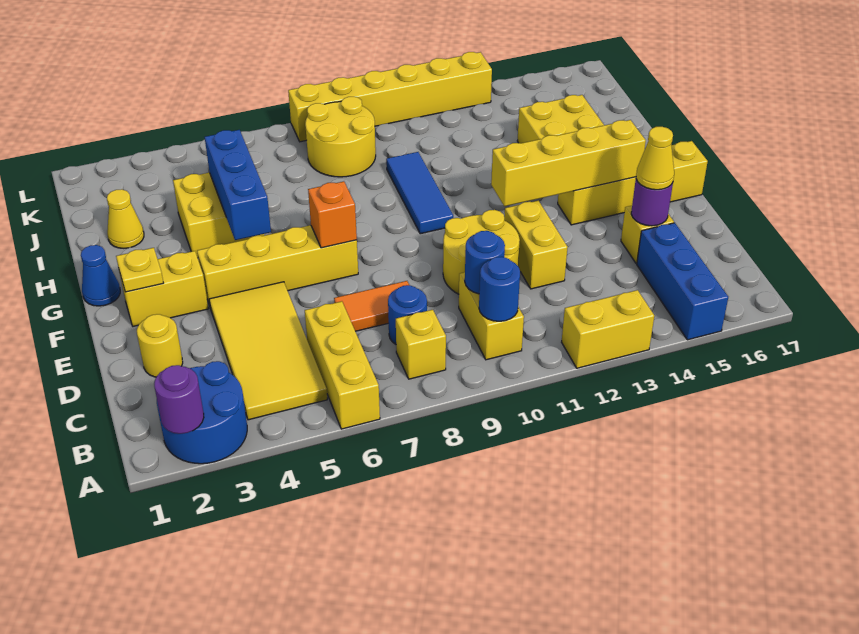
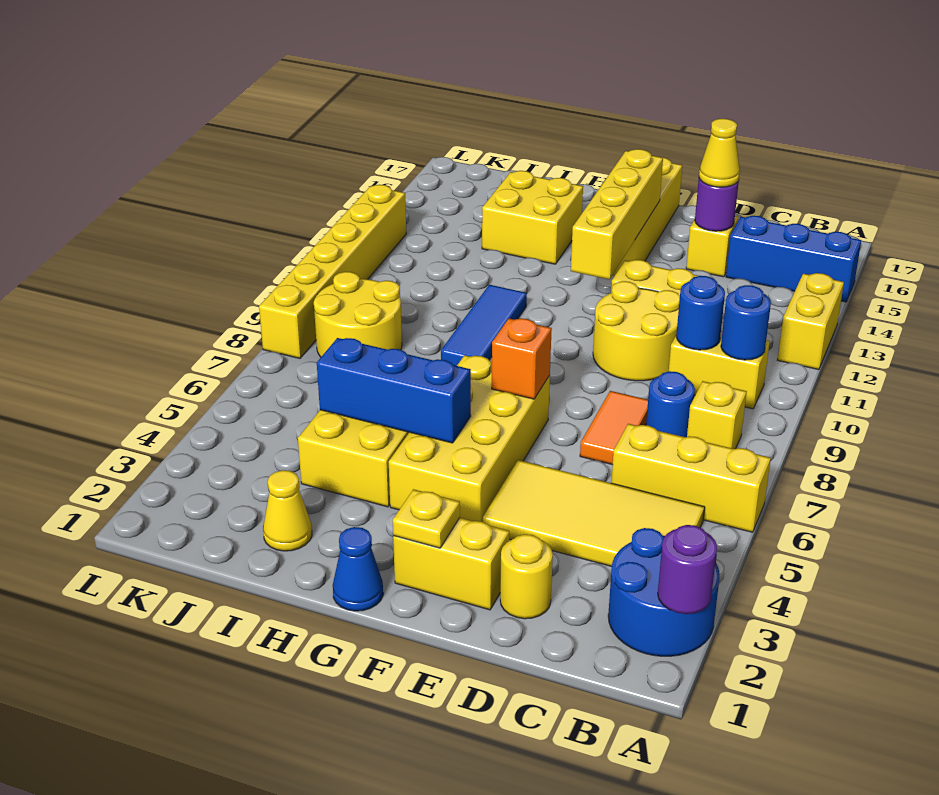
yellow 1x2 brick [120,251,208,326] -> yellow 1x2 brick turned to [393,518,509,610]
yellow 1x4 brick [197,225,358,306] -> yellow 2x4 brick [389,355,550,522]
blue 1x3 tile [386,152,453,234] -> blue 1x3 tile turned to [441,285,527,366]

